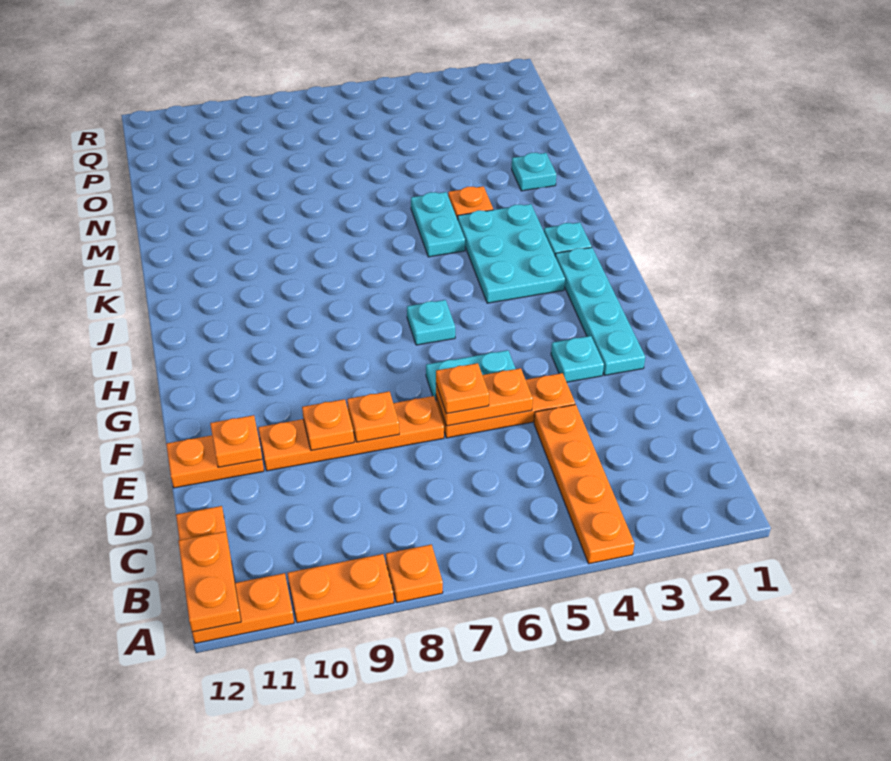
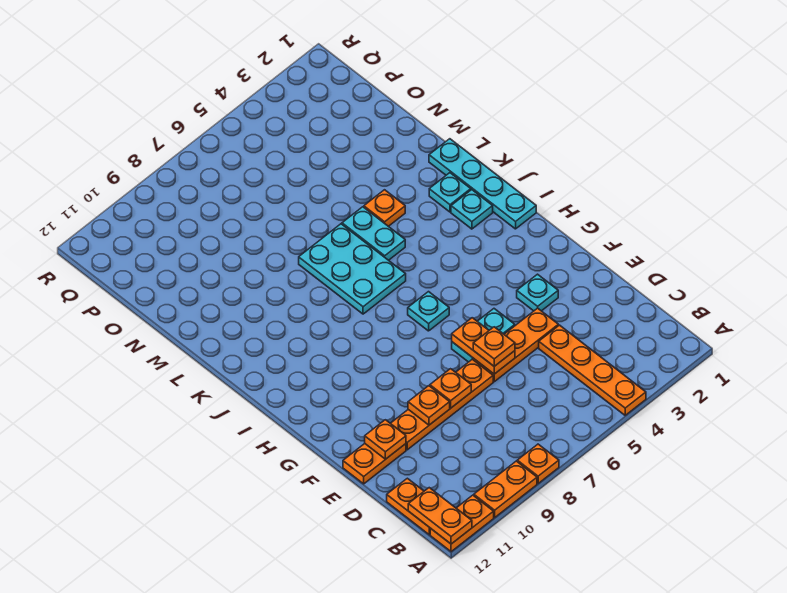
orange 1x2 plate [436,368,533,426] -> orange 1x2 plate turned to [452,318,515,374]
cyan 1x4 plate [555,247,645,375] -> cyan 1x4 plate moved to [429,139,536,229]
cyan 2x3 plate [458,204,565,303] -> cyan 2x3 plate moved to [299,224,406,314]
cyan 1x1 plate [512,153,556,191] -> cyan 1x1 plate moved to [429,173,471,212]

